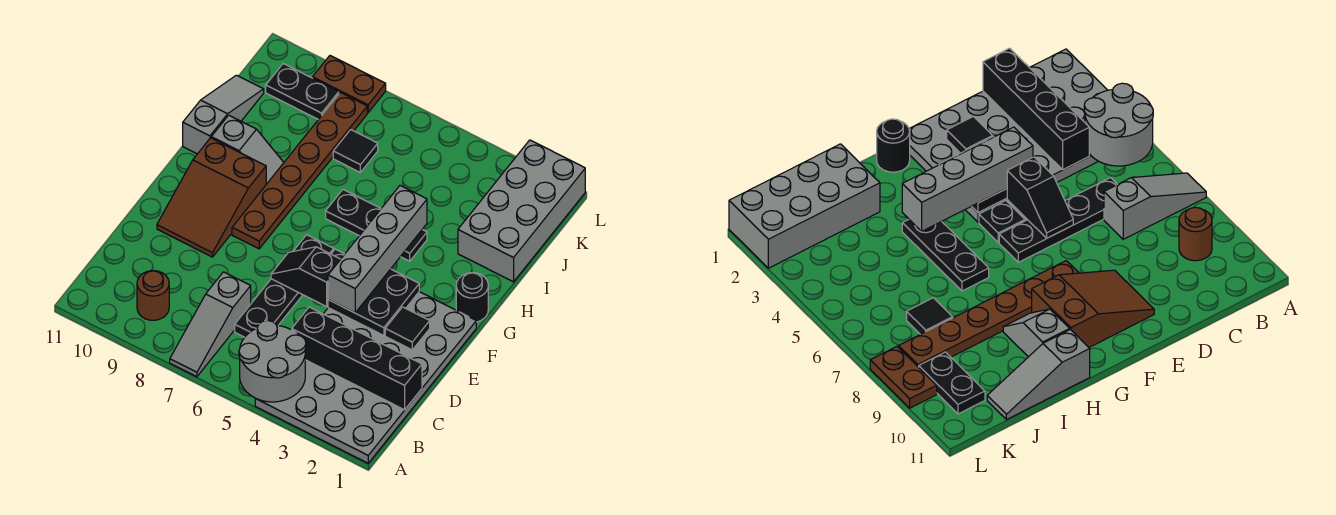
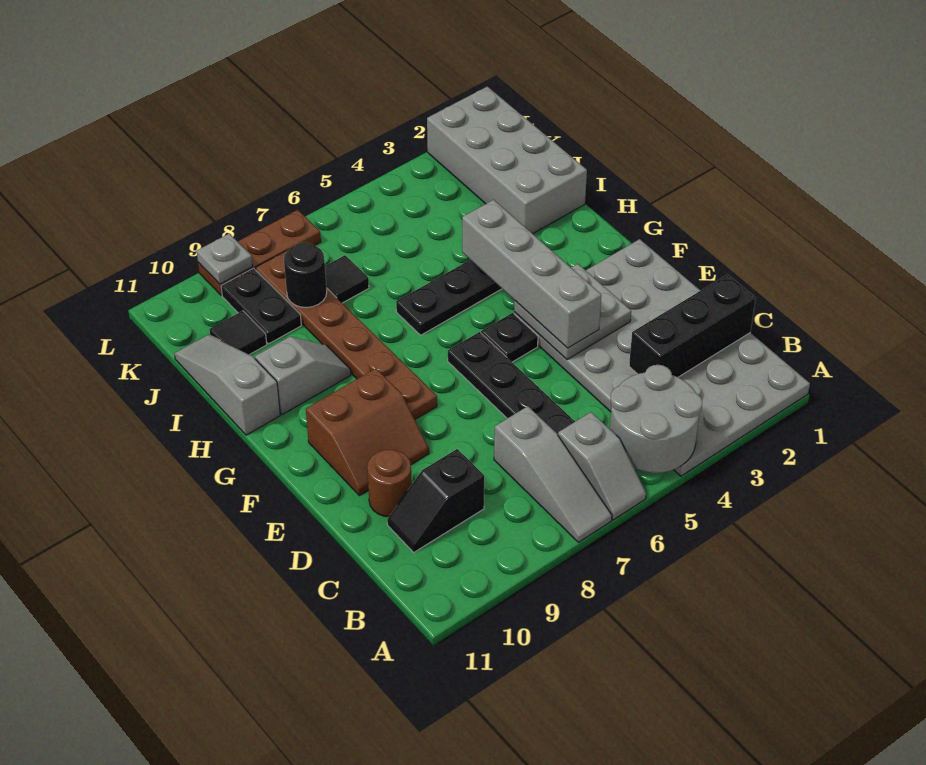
none -> grey 1x2 slope [558,412,646,520]
brown 1x1 round brick [137,271,169,320] -> brown 1x1 round brick moved to [367,450,412,517]
black 1x4 brick [292,307,422,410] -> black 1x3 brick [629,274,756,377]
black 1x1 tile [385,307,430,350] -> black 1x1 tile moved to [209,311,267,355]
black 2x2 plate [328,269,419,336] -> grey 2x2 plate [514,264,631,359]
black 1x2 slope [271,247,340,307] -> black 1x2 slope moved to [387,449,484,552]
brown 2x3 slope [157,138,266,257] -> brown 2x2 slope [306,368,429,495]
black 1x1 round brick [456,273,488,322] -> black 1x1 round brick moved to [284,243,327,308]
black 1x2 plate [266,64,339,119] -> black 1x2 plate turned to [221,268,301,344]
brown 1x2 plate [313,56,386,113] -> brown 1x3 plate [198,210,321,295]
none -> grey 1x1 plate [197,234,253,284]

